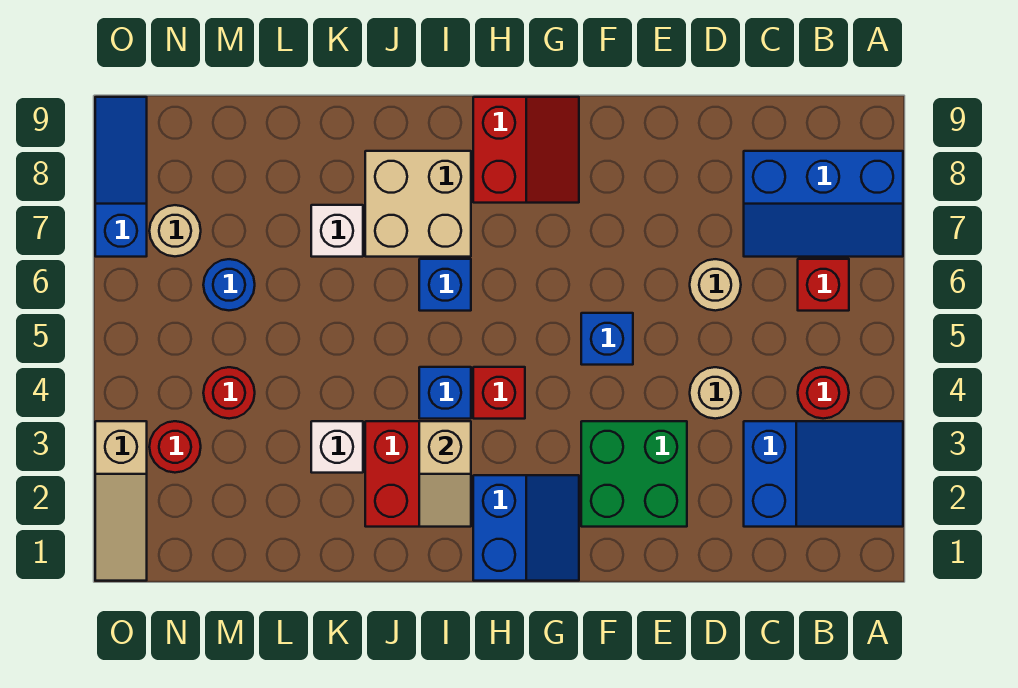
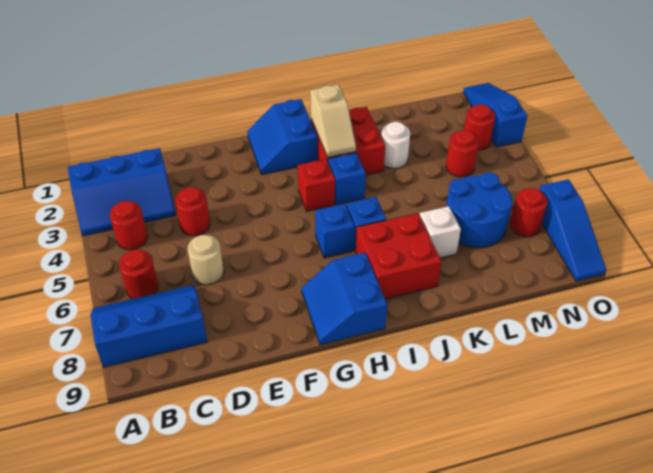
blue 2x3 slope [744,421,903,527] -> blue 2x3 slope turned to [68,148,176,236]
red 1x1 brick [798,259,849,311] -> red 1x1 round brick [119,250,158,299]
tan 1x1 round brick [690,367,741,419] -> red 1x1 round brick [175,187,210,236]
green 2x2 brick [581,421,687,527] -> none
blue 1x1 brick [581,313,633,365] -> blue 1x1 brick moved to [315,204,355,258]
red 2x2 slope [473,97,579,203] -> blue 2x2 slope [302,253,387,345]
tan 1x2 slope [419,421,471,527] -> tan 1x2 slope turned to [310,85,356,157]
tan 2x2 brick [365,151,471,257] -> red 2x2 brick [356,213,442,299]
white 1x1 brick [311,421,363,473] -> white 1x1 round brick [381,122,410,169]
blue 1x1 round brick [203,259,255,310] -> blue 2x2 round brick [446,172,513,248]
tan 1x1 round brick [149,205,201,256] -> red 1x1 round brick [510,188,547,237]
tan 1x3 slope [95,421,147,581] -> blue 1x3 slope [463,83,527,147]

